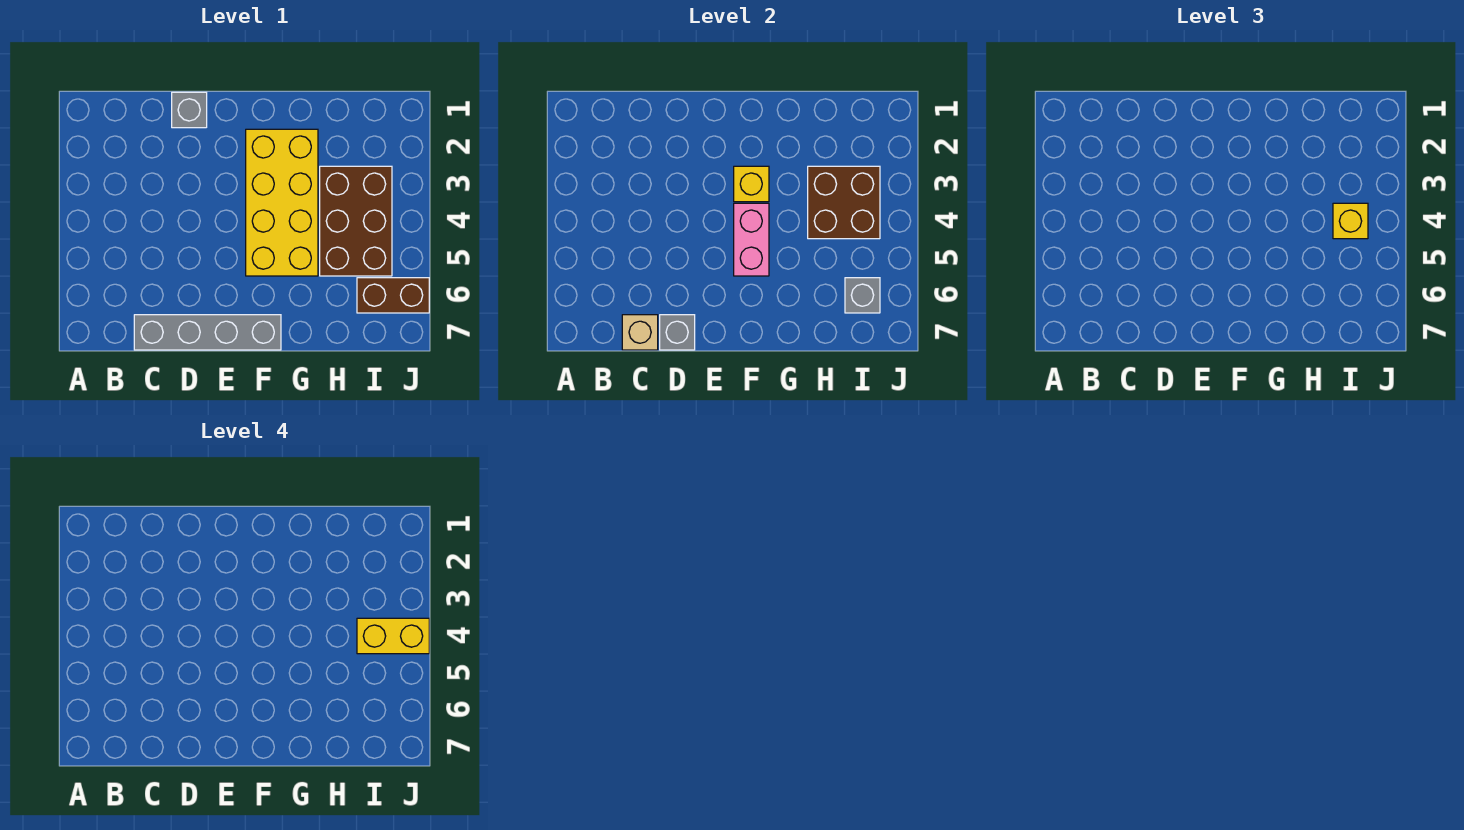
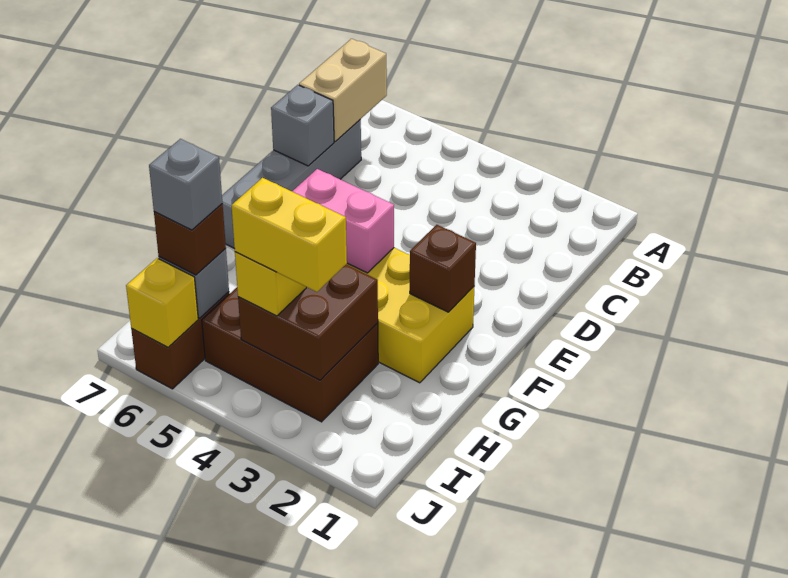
tan 1x1 brick [622,315,658,350] -> tan 1x2 brick [299,39,387,142]
grey 1x1 brick [172,92,207,128] -> grey 1x1 brick moved to [149,139,222,230]
none -> brown 1x1 brick [410,225,476,312]
yellow 1x1 brick [734,166,769,202] -> yellow 1x1 brick moved to [126,258,198,347]
yellow 1x2 brick [357,618,429,654] -> yellow 1x2 brick turned to [232,178,347,292]
none -> brown 1x1 brick [154,204,226,275]

